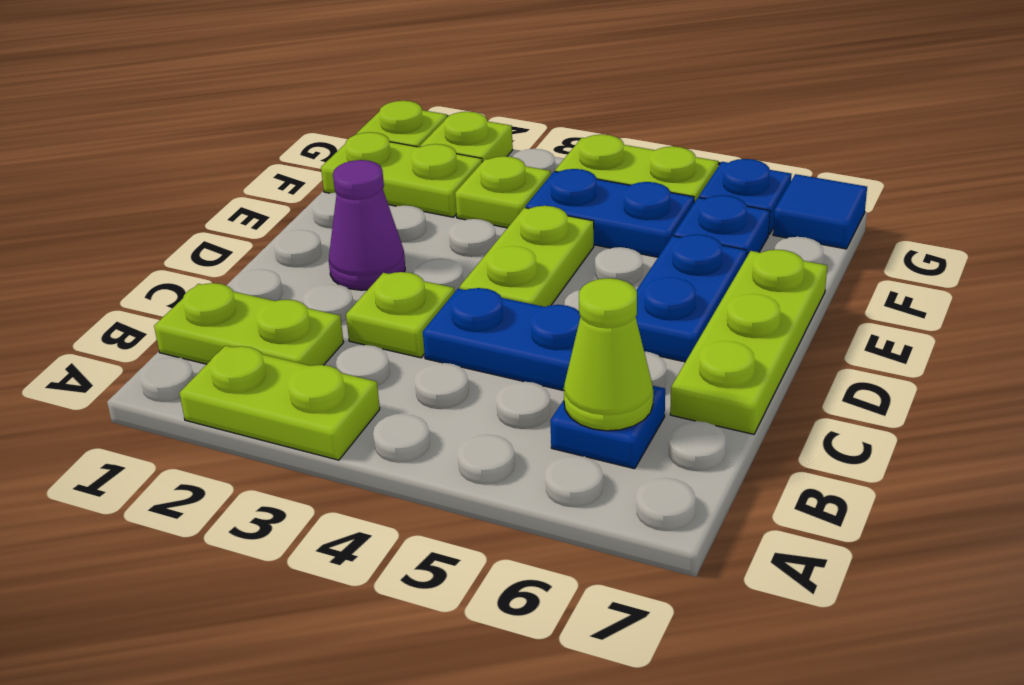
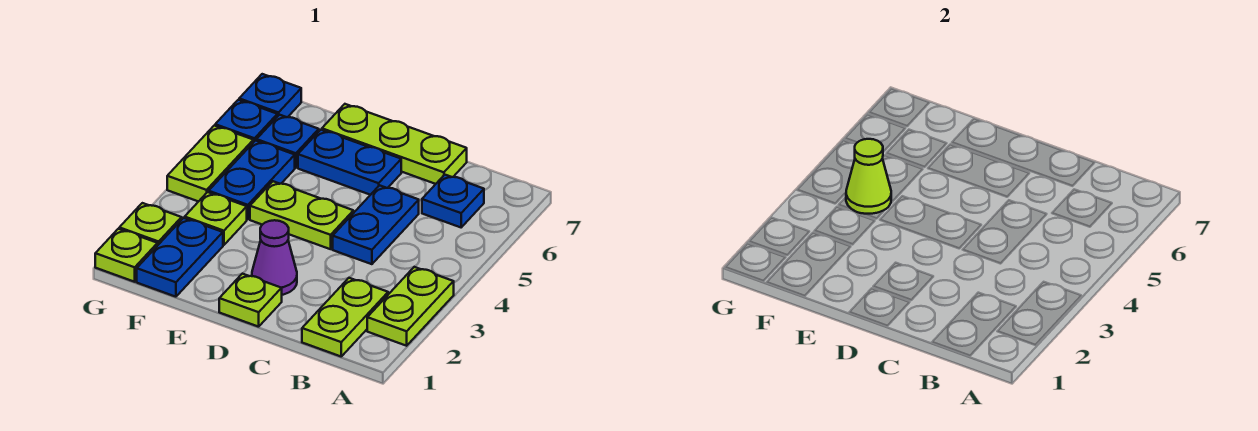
lime 1x1 cone [564,278,653,431] -> lime 1x1 cone moved to [846,139,891,214]
lime 1x1 plate [346,272,455,358] -> lime 1x1 plate moved to [219,274,282,327]
lime 1x2 plate [321,132,482,217] -> blue 1x2 plate [137,218,223,297]
blue 1x1 tile [773,174,867,249] -> blue 1x1 plate [239,74,301,117]

